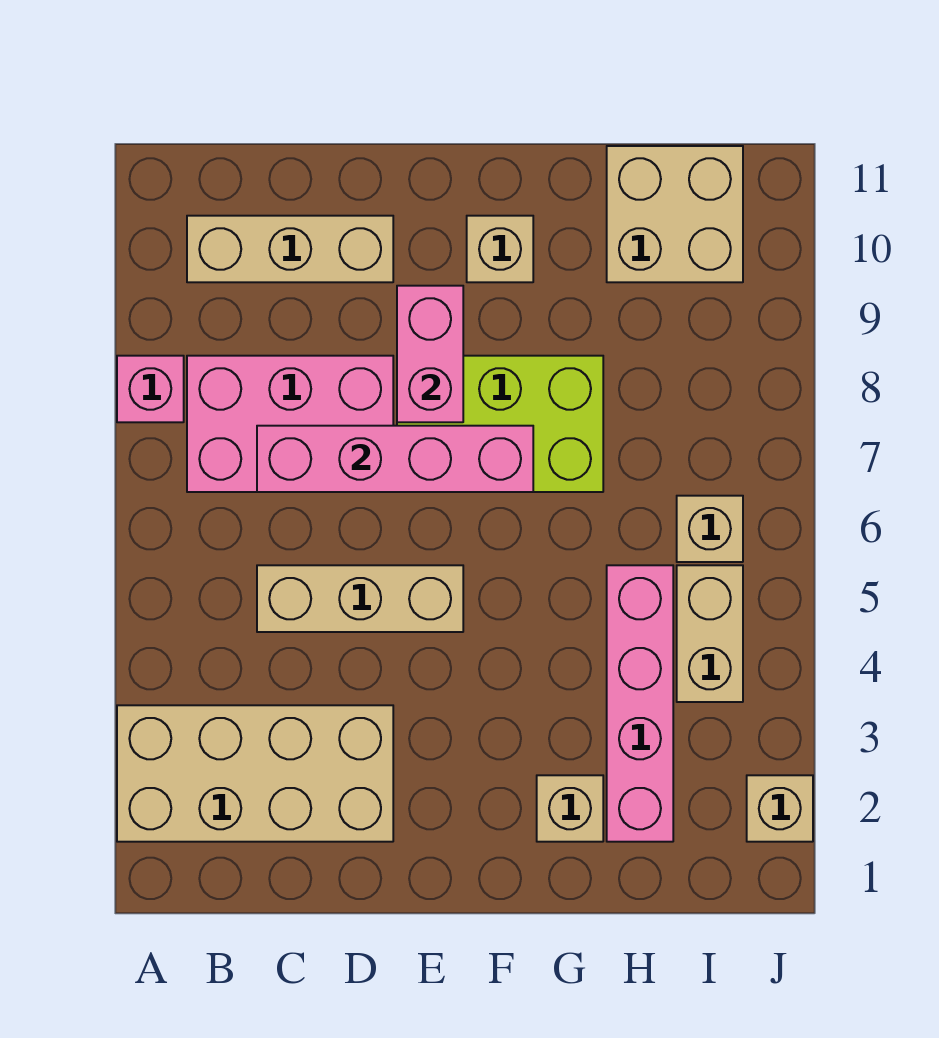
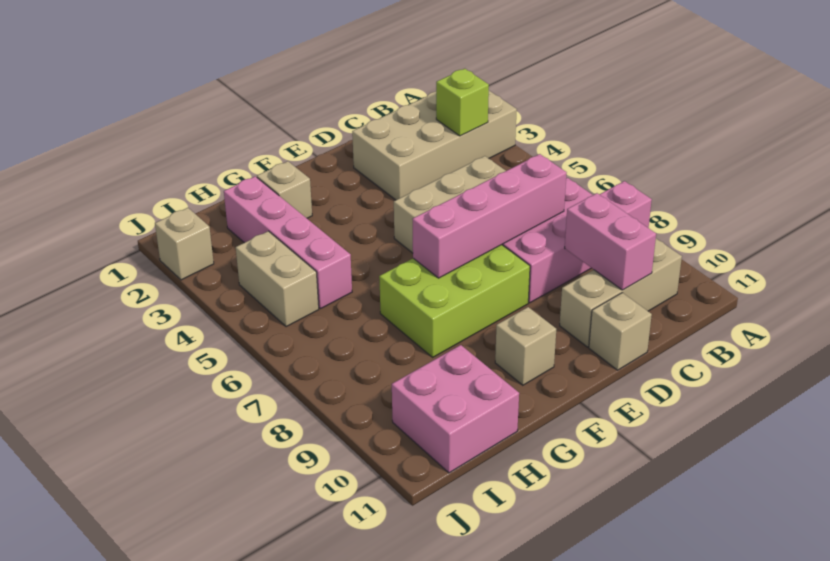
none -> lime 1x1 brick [436,69,489,136]
pink 1x2 brick [397,286,463,422] -> pink 1x2 brick moved to [565,193,656,290]
tan 2x2 brick [607,146,743,282] -> pink 2x2 brick [392,345,519,473]
tan 1x1 brick [677,496,743,562] -> tan 1x1 brick moved to [589,293,652,370]

